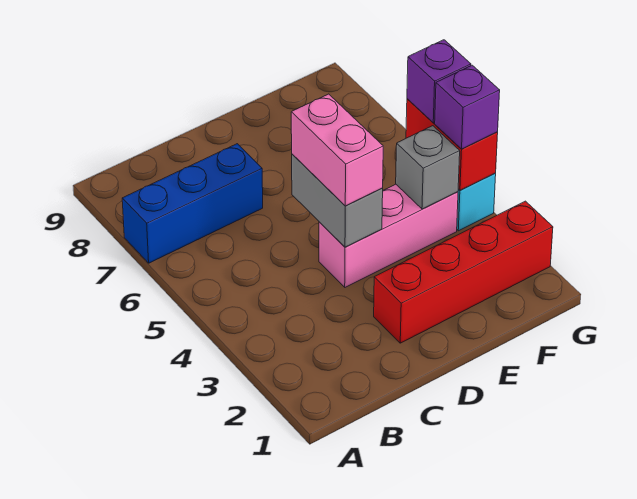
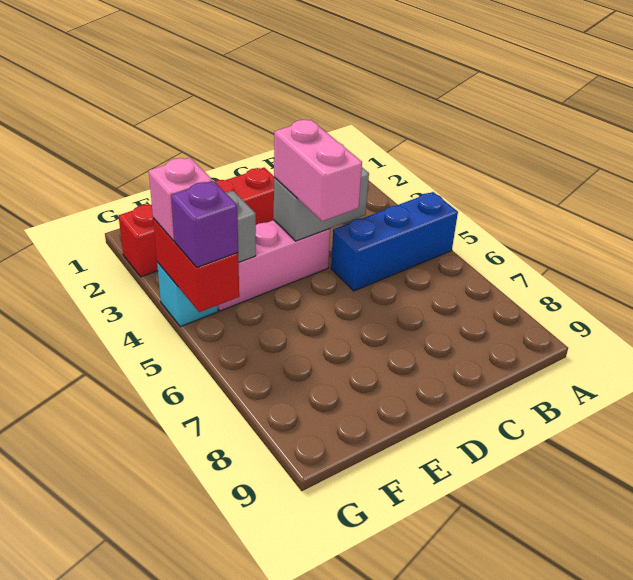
blue 1x3 brick [122,144,263,263] -> blue 1x3 brick moved to [331,192,458,291]
grey 1x2 brick [292,154,383,247] -> grey 1x2 brick turned to [274,168,369,241]
purple 1x1 brick [435,65,500,149] -> pink 1x1 brick [149,158,213,241]

